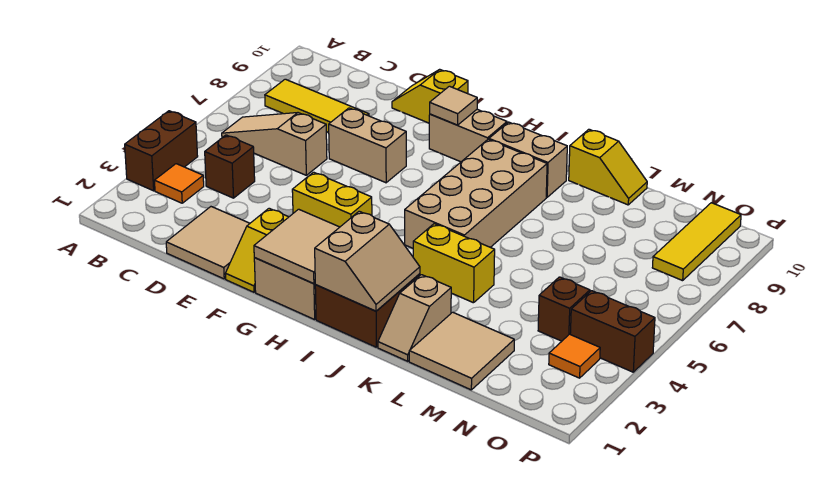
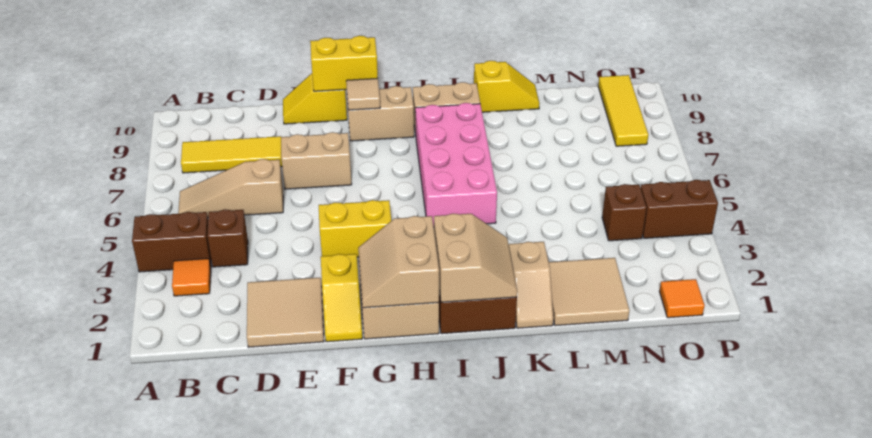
brown 1x2 brick [125,111,198,191] -> brown 1x2 brick turned to [132,212,211,272]
tan 2x2 tile [254,209,339,284] -> tan 2x2 slope [358,216,439,308]
tan 2x4 brick [405,139,547,248] -> pink 2x4 brick [415,103,497,227]
yellow 1x2 brick [413,224,495,303] -> yellow 1x2 brick moved to [310,36,378,91]
orange 1x1 tile [549,334,600,378] -> orange 1x1 tile moved to [659,279,705,318]

